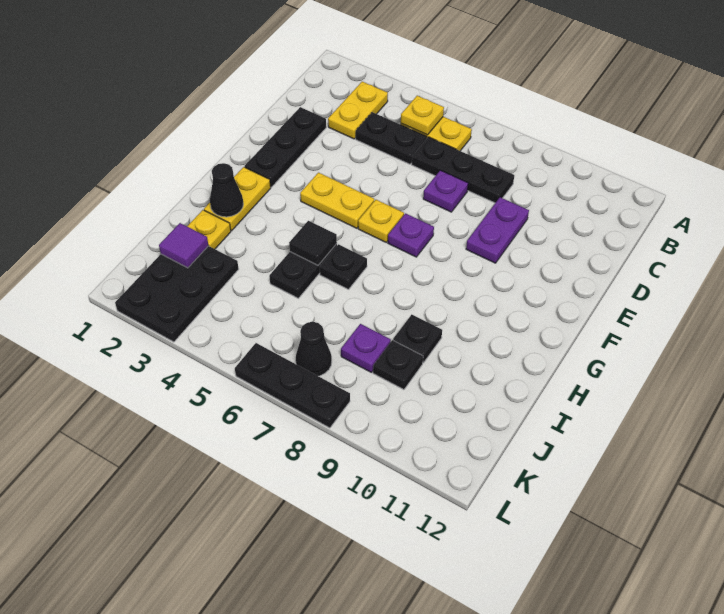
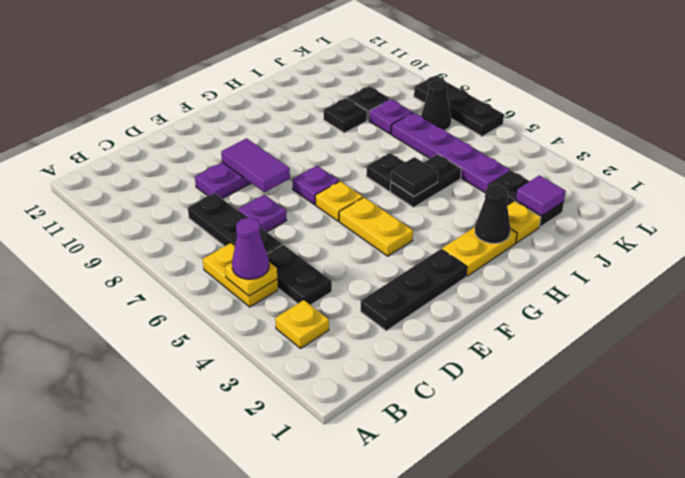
yellow 1x2 plate [328,82,388,139] -> yellow 1x1 plate [275,300,329,348]
none -> purple 1x1 cone [232,218,269,279]
none -> purple 1x2 tile [221,138,290,192]
black 2x3 plate [115,246,239,342] -> black 1x2 plate [489,171,564,227]
none -> purple 1x4 plate [391,113,510,193]

